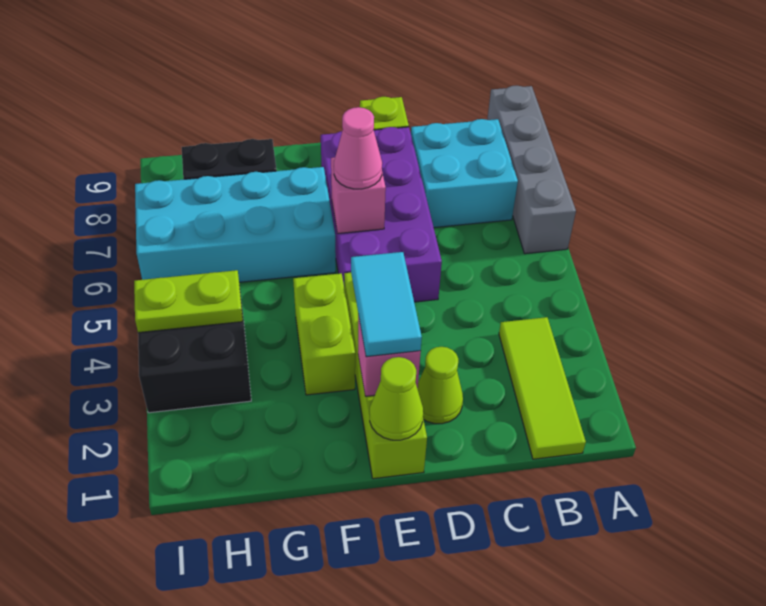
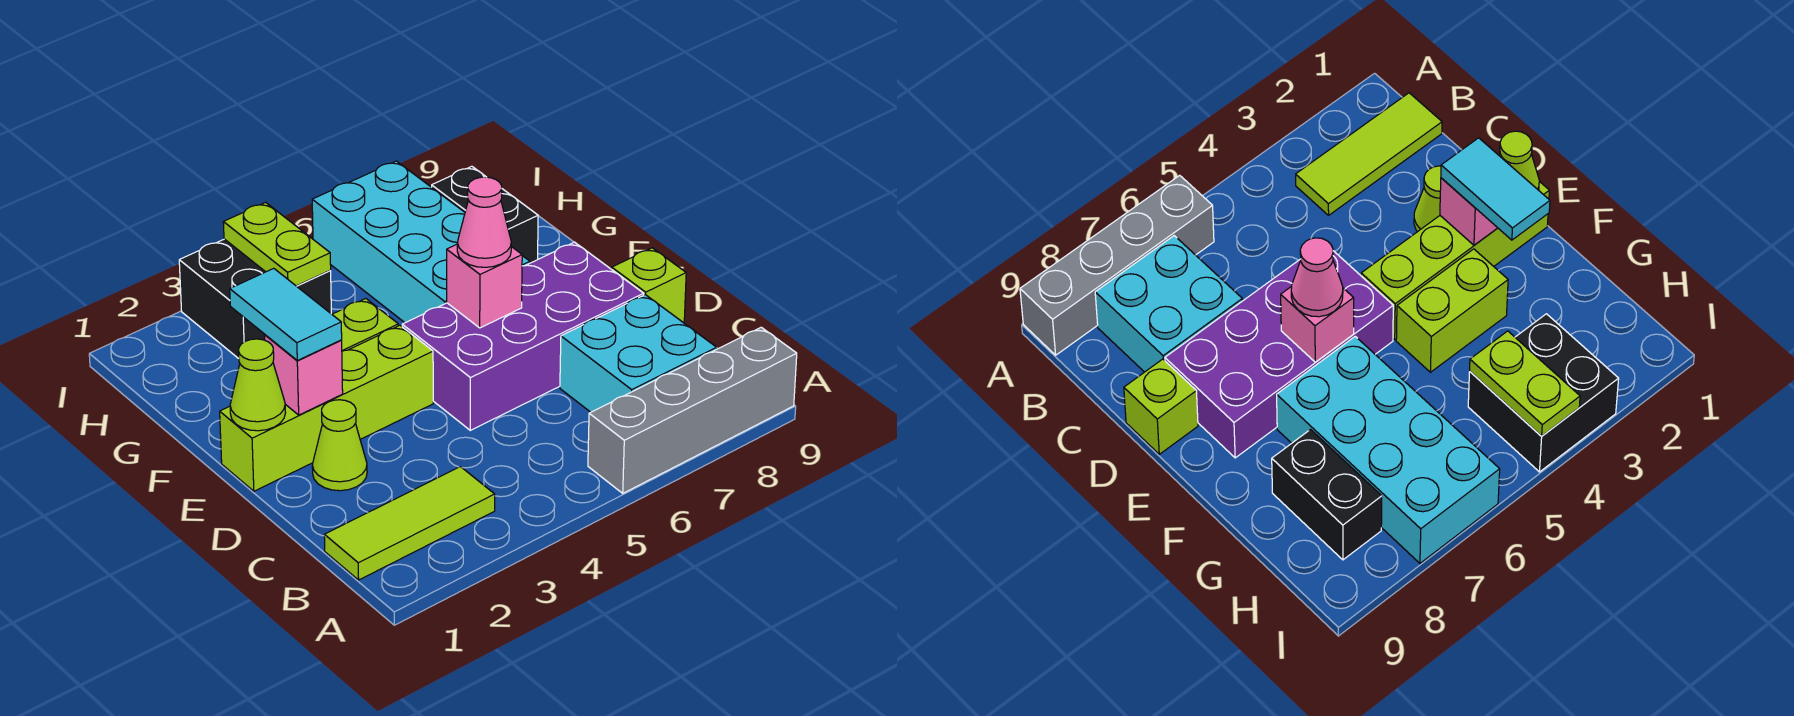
cyan 1x2 tile [351,252,422,357] -> cyan 1x2 tile turned to [230,268,342,361]

